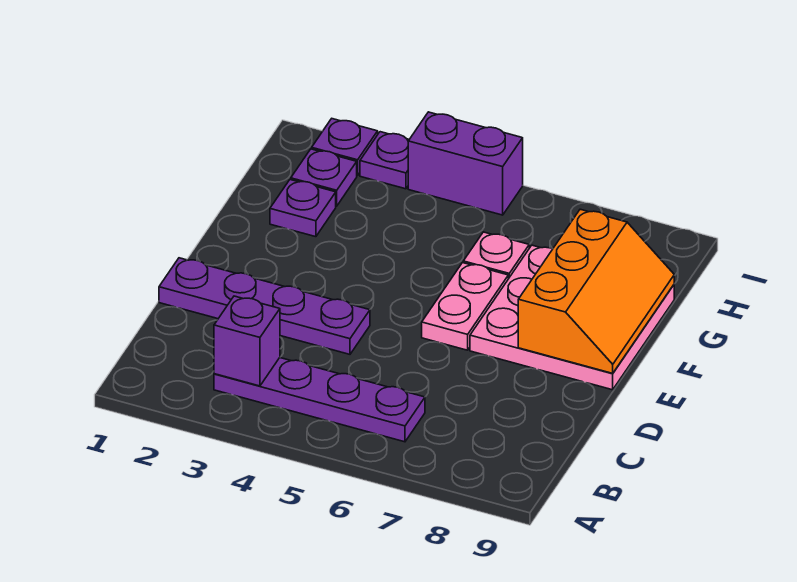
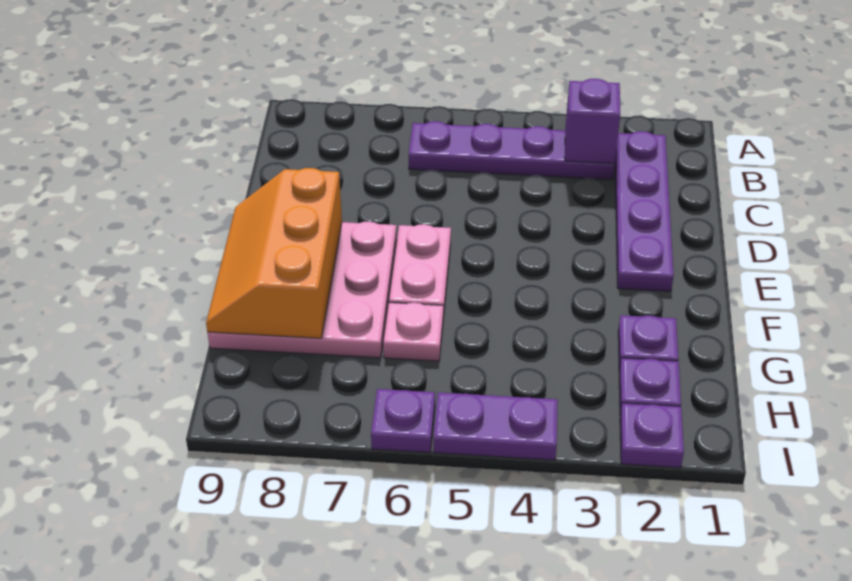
purple 1x4 plate [159,258,370,354] -> purple 1x4 plate turned to [615,131,674,291]
purple 1x1 plate [360,132,409,189] -> purple 1x1 plate moved to [371,389,435,453]
purple 1x2 brick [408,112,523,215] -> purple 1x2 plate [434,392,558,460]

